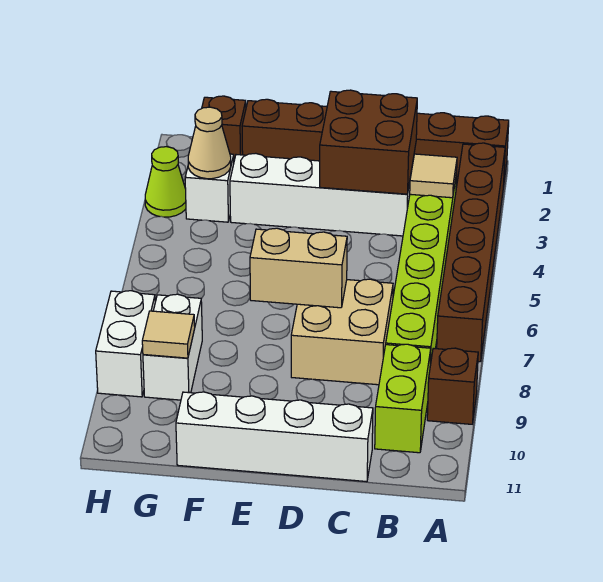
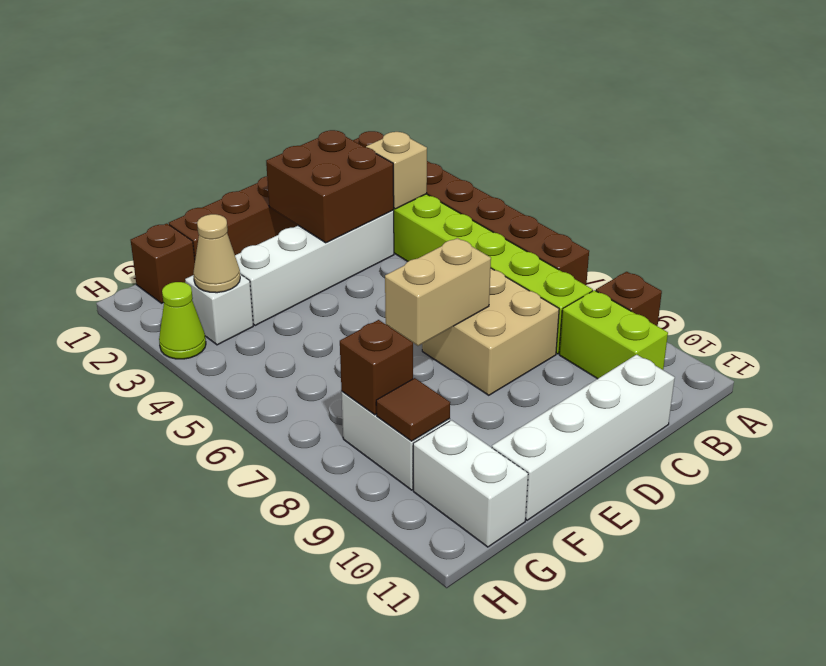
tan 1x1 tile [410,154,457,198] -> tan 1x1 brick [366,132,427,209]
none -> brown 1x1 brick [340,320,413,415]
tan 1x1 tile [142,311,195,358] -> brown 1x1 tile [376,378,450,441]
white 1x2 brick [96,291,155,397] -> white 1x2 brick moved to [413,420,528,547]

